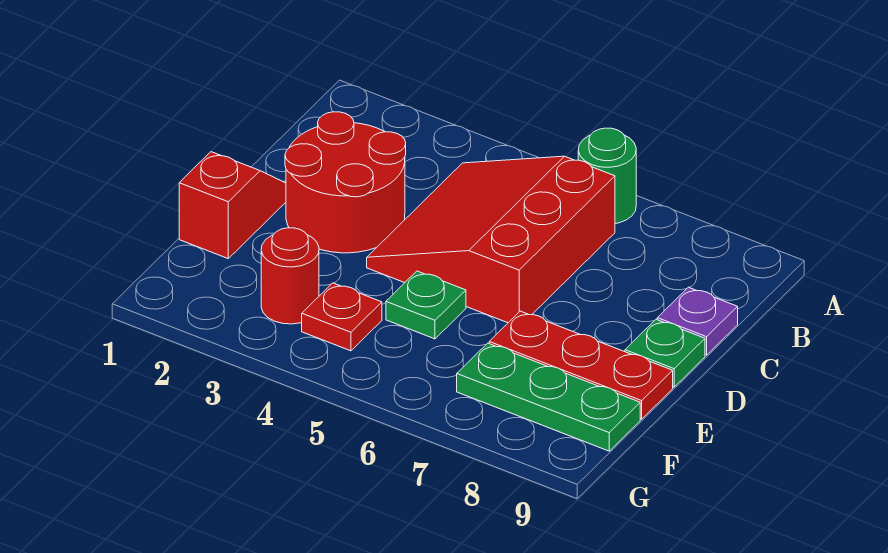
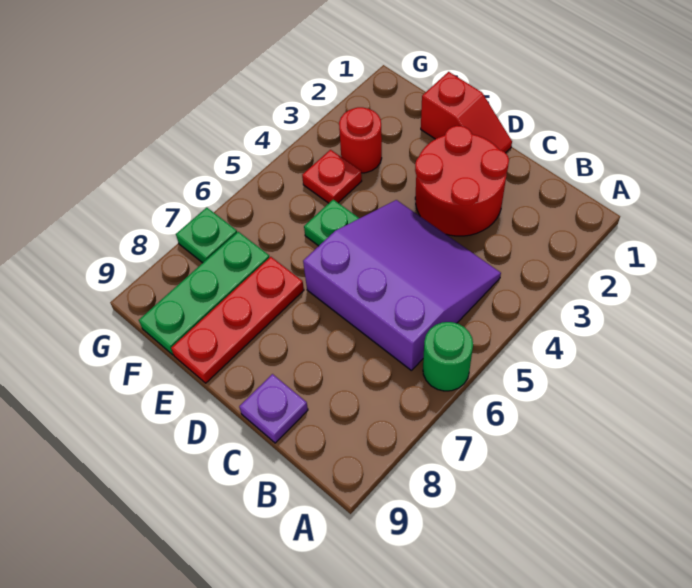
red 3x3 slope [367,156,615,323] -> purple 3x3 slope [303,200,501,371]
green 1x1 plate [625,319,705,387] -> green 1x1 plate moved to [176,208,237,263]

